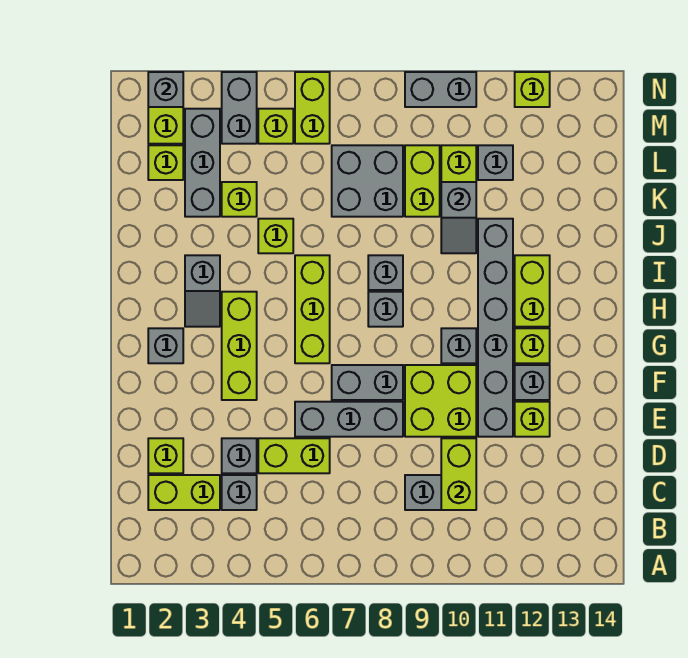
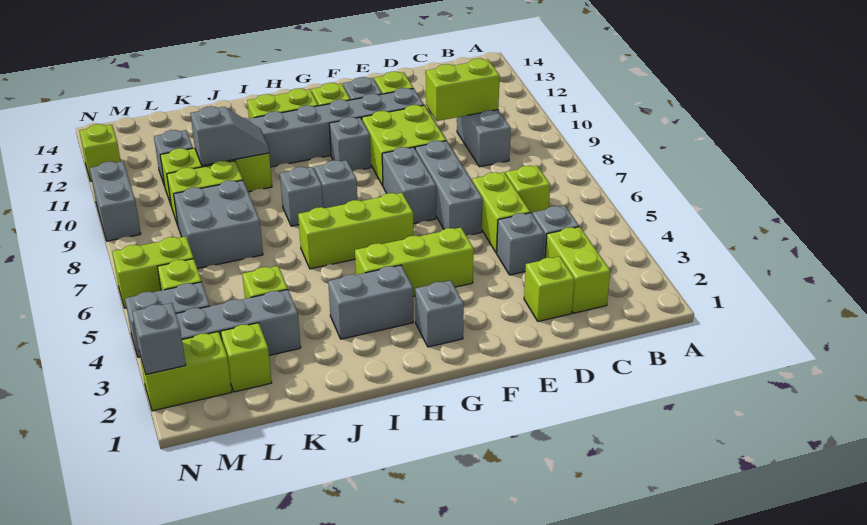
grey 1x2 slope [185,255,220,327] -> grey 1x2 brick [328,265,413,339]
lime 1x1 brick [258,219,293,253] -> lime 1x1 brick moved to [506,166,550,214]

